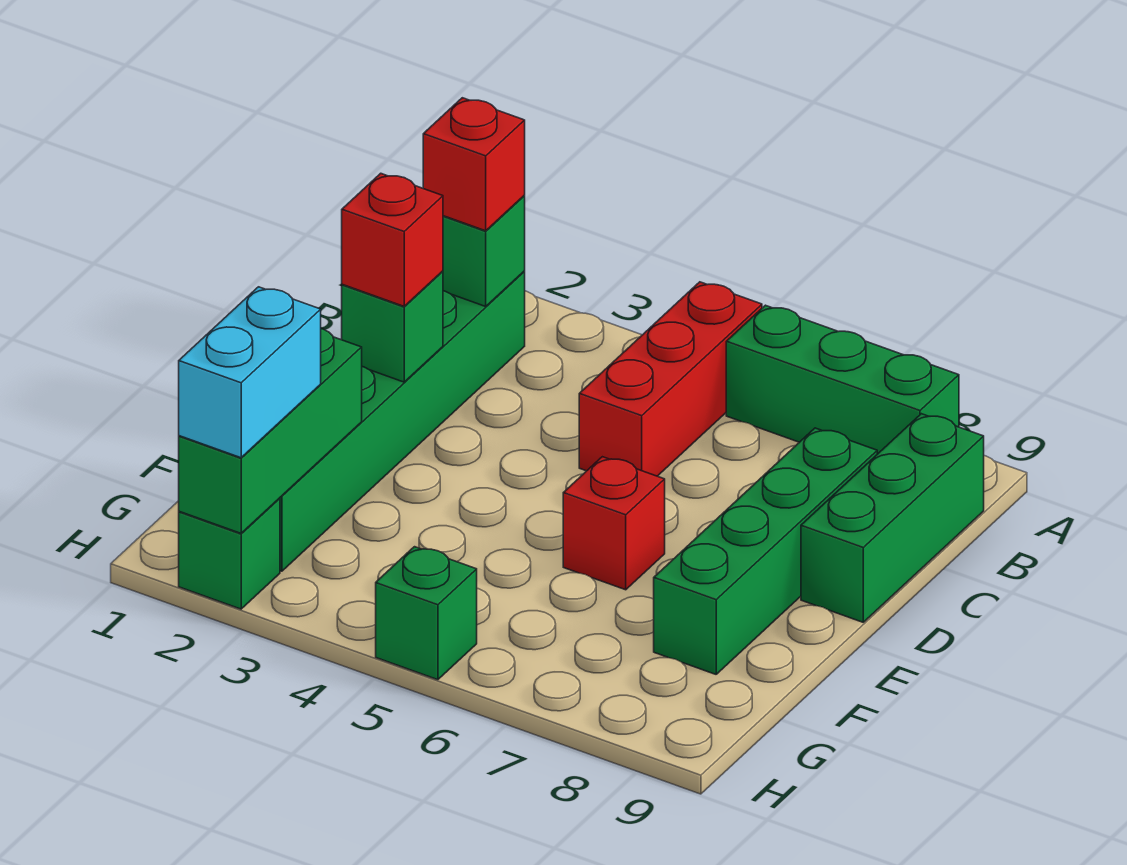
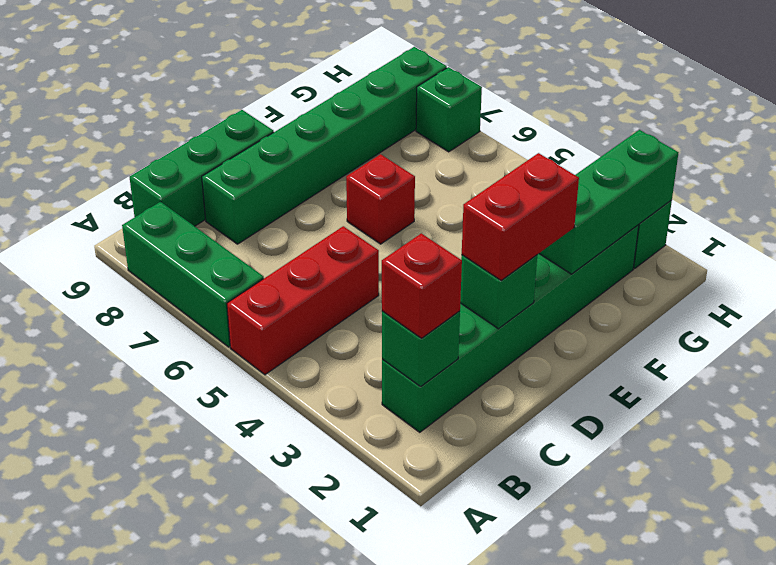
green 1x4 brick [654,428,877,674] -> green 1x6 brick [202,47,447,244]
red 1x1 brick [342,173,443,306] -> red 1x2 brick [462,153,579,281]
cyan 1x2 brick [179,287,321,458] -> none
green 1x1 brick [376,547,477,680] -> green 1x1 brick moved to [416,67,482,152]

